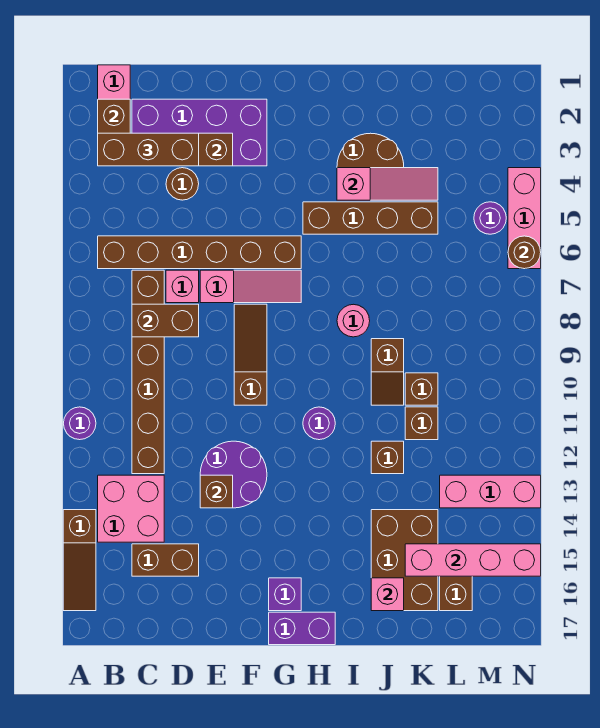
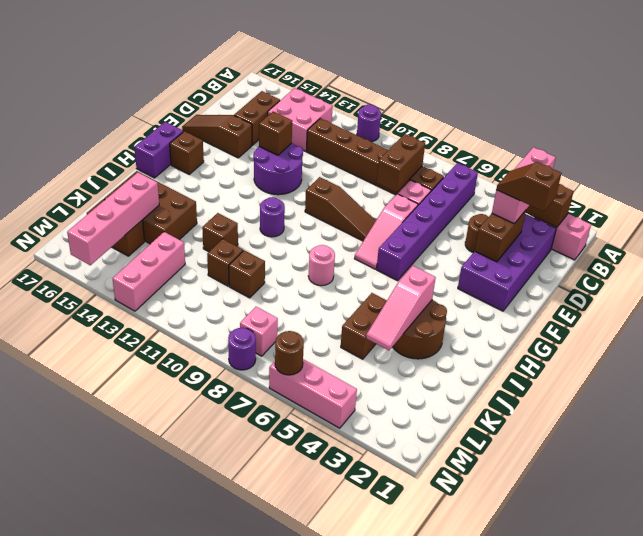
brown 1x3 slope [63,510,96,611] -> brown 1x3 slope moved to [182,115,252,158]
brown 1x3 brick [98,133,199,166] -> pink 1x3 brick [492,147,556,224]
brown 1x6 brick [98,236,301,269] -> purple 1x6 brick [376,163,478,281]
purple 1x1 brick [269,578,301,611] -> brown 1x1 brick [170,131,204,174]
brown 1x4 brick [303,202,438,234] -> brown 1x2 brick [341,293,387,359]
brown 1x2 slope [371,339,404,405] -> brown 1x2 slope moved to [496,162,562,211]
pink 1x1 brick [371,578,404,611] -> pink 1x1 brick moved to [240,307,278,356]
purple 1x1 round brick [474,202,506,234] -> purple 1x1 round brick moved to [228,328,256,370]

